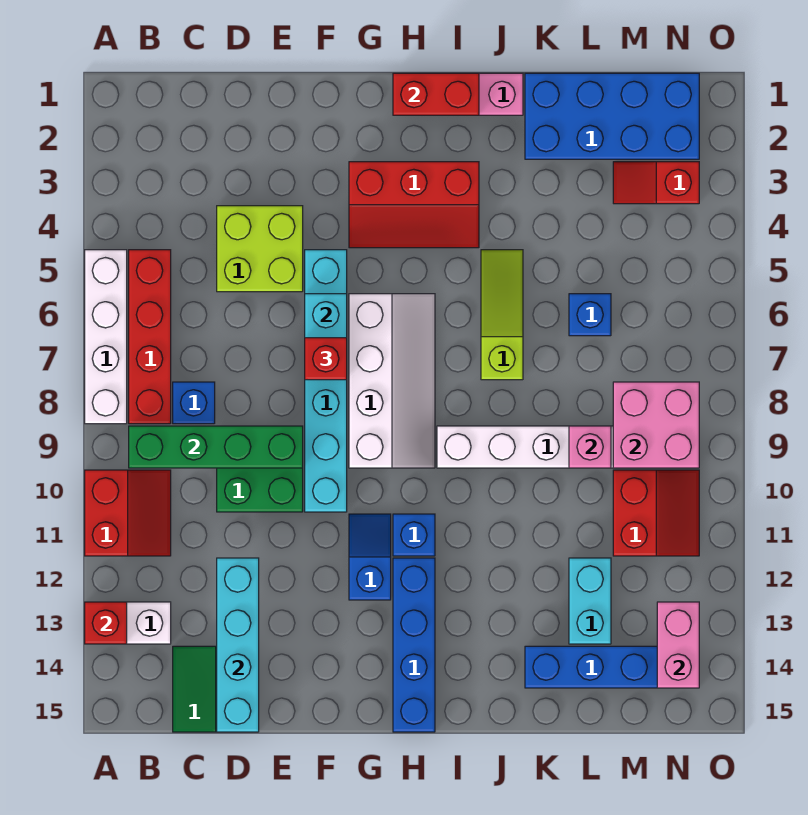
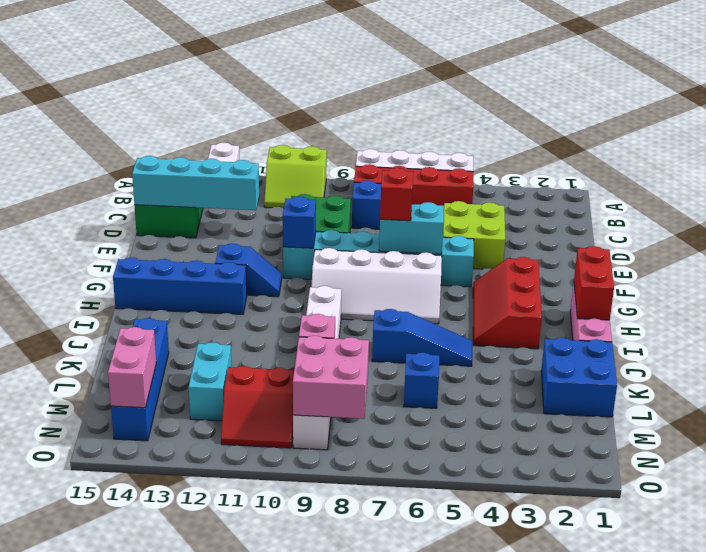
red 2x2 slope [85,470,171,556] -> lime 2x2 slope [264,145,327,208]
red 1x1 brick [85,602,127,644] -> none
green 1x4 brick [129,426,303,468] -> none
blue 1x1 brick [393,514,435,556] -> blue 1x1 brick moved to [283,197,316,248]
lime 1x3 slope [481,250,523,380] -> blue 1x3 slope [372,309,472,366]
blue 2x4 brick [525,73,699,159] -> blue 2x2 brick [541,338,617,417]
cyan 1x2 brick [569,558,611,644] -> cyan 1x2 brick turned to [189,342,232,421]
red 1x2 slope [613,162,699,204] -> none
pink 1x2 brick [657,602,699,688] -> pink 1x2 brick turned to [108,327,156,408]

